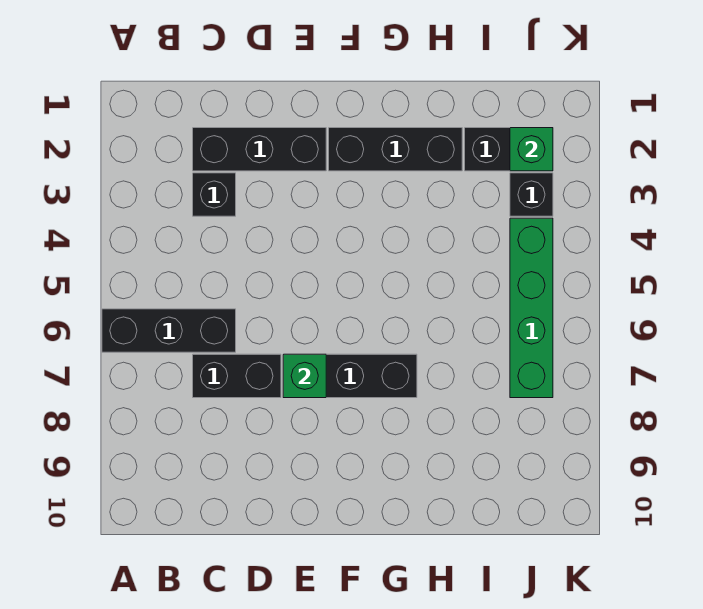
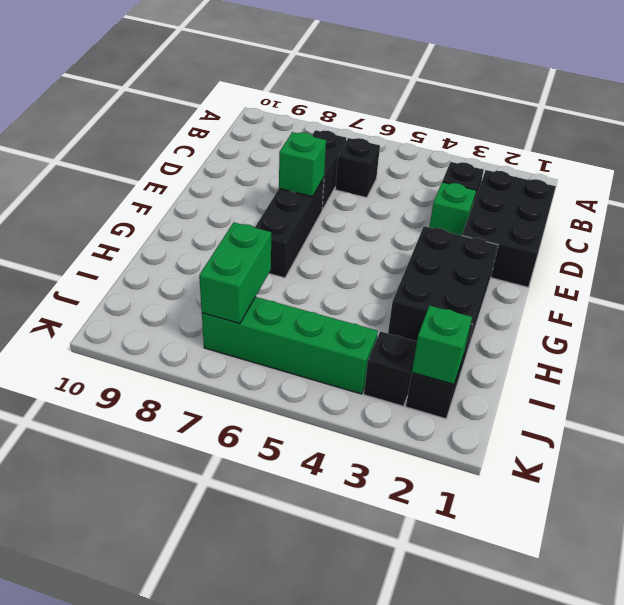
black 1x3 brick [102,309,236,352] -> black 1x1 brick [335,138,380,198]
black 1x3 brick [193,128,326,171] -> black 2x3 brick [462,170,556,287]
none -> green 1x1 brick [429,182,476,235]
black 1x3 brick [329,128,462,171] -> black 2x3 brick [388,226,498,352]
none -> green 1x2 brick [199,222,271,324]

